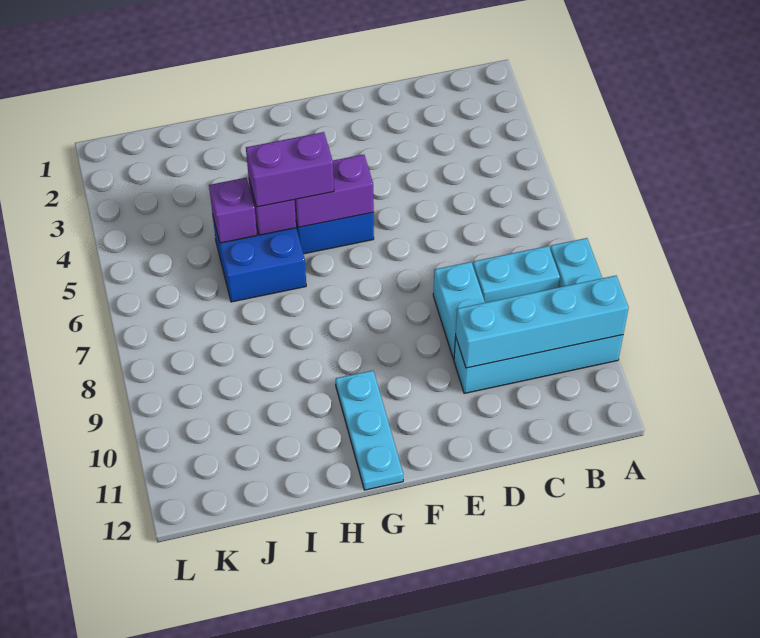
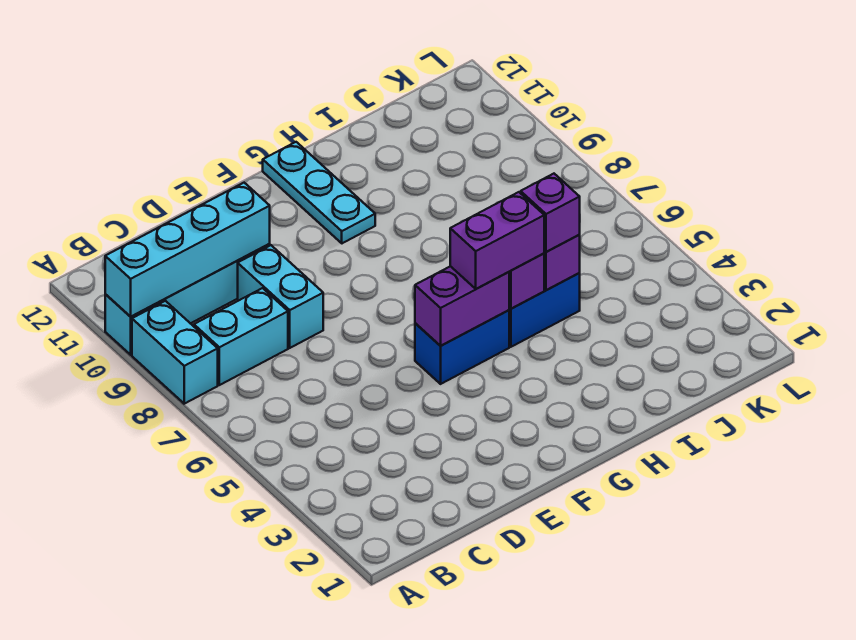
none -> purple 1x1 brick [521,174,580,252]

